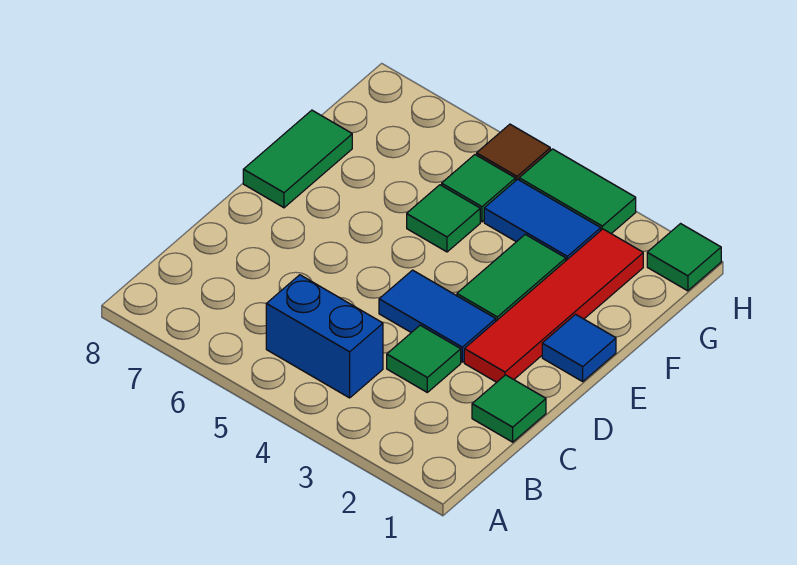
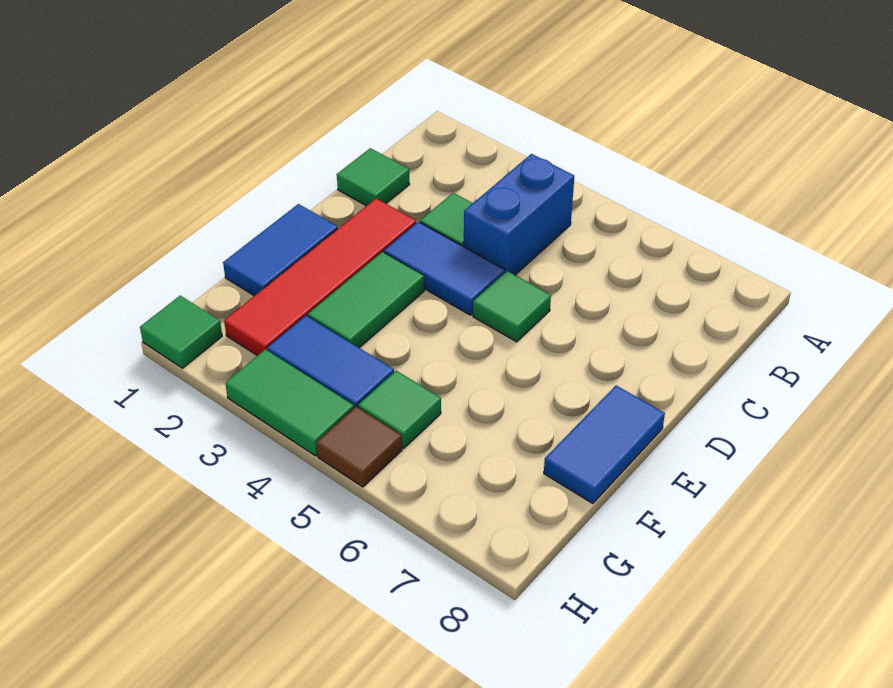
blue 1x2 brick [266,275,383,398] -> blue 1x2 brick turned to [464,154,574,275]
blue 1x1 tile [542,314,616,381] -> blue 1x2 tile [223,204,338,296]
green 1x2 tile [243,110,352,208] -> blue 1x2 tile [544,386,665,504]
green 1x1 tile [407,185,480,252] -> green 1x1 tile moved to [473,271,551,342]

